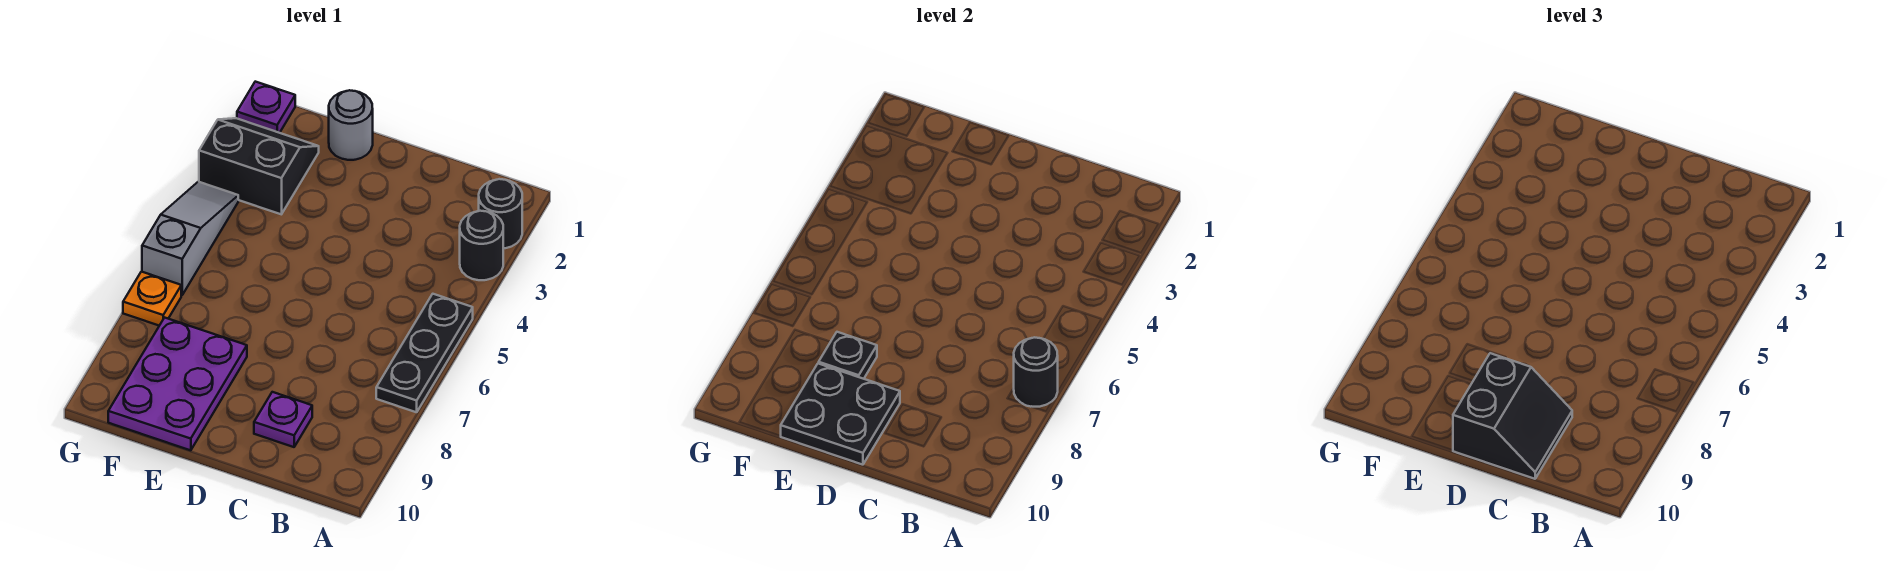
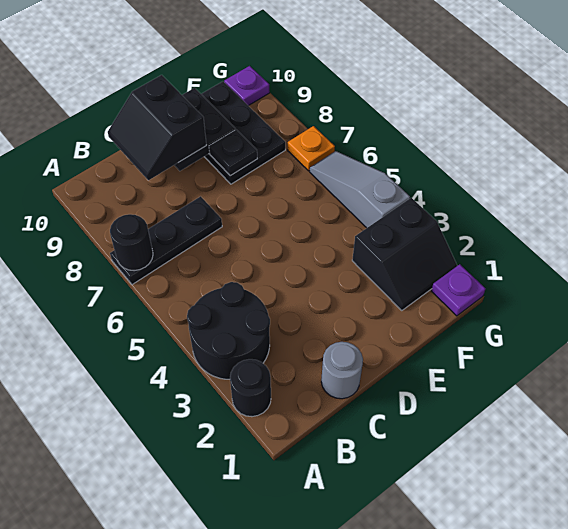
black 1x1 round brick [460,211,503,280] -> black 2x2 round brick [187,282,270,379]
black 1x3 plate [376,294,473,412] -> black 1x3 plate turned to [110,196,222,285]
purple 1x1 plate [254,392,312,447] -> purple 1x1 plate moved to [224,66,270,106]
grey 1x1 round brick [329,90,373,160] -> grey 1x1 round brick moved to [321,342,363,399]
purple 2x3 plate [108,318,247,450] -> black 2x3 plate [201,81,285,184]
grey 1x3 slope [142,182,238,295] -> grey 1x3 slope turned to [310,151,410,228]

